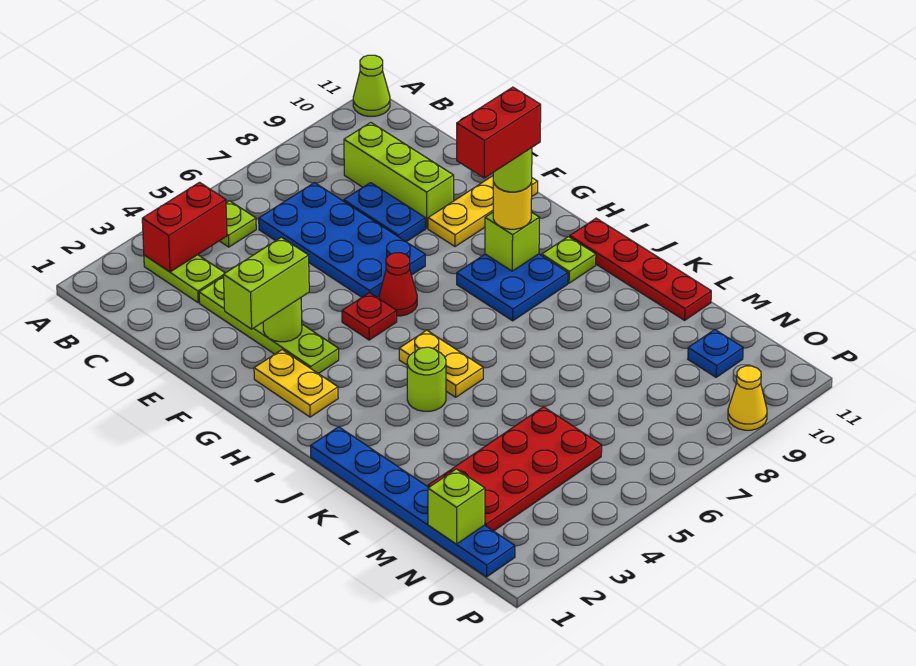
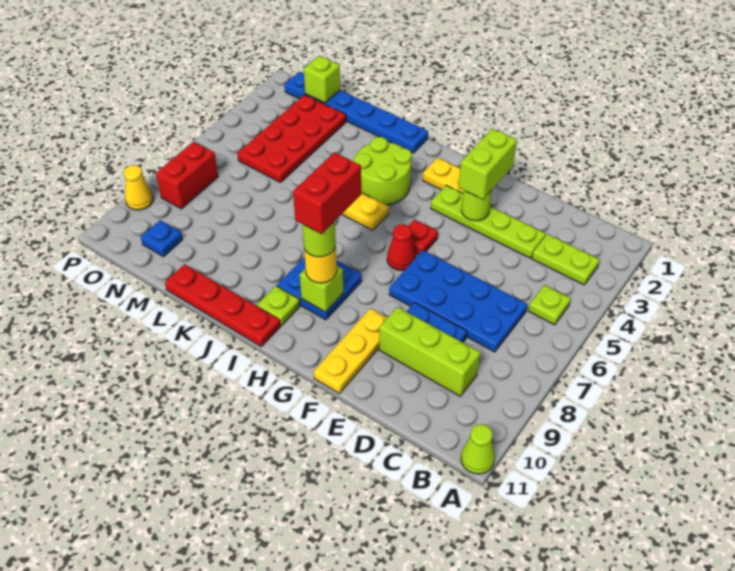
red 1x2 brick [142,182,227,272] -> red 1x2 brick moved to [156,142,218,209]
lime 1x1 round brick [407,347,446,411] -> lime 2x2 round brick [354,137,412,205]

